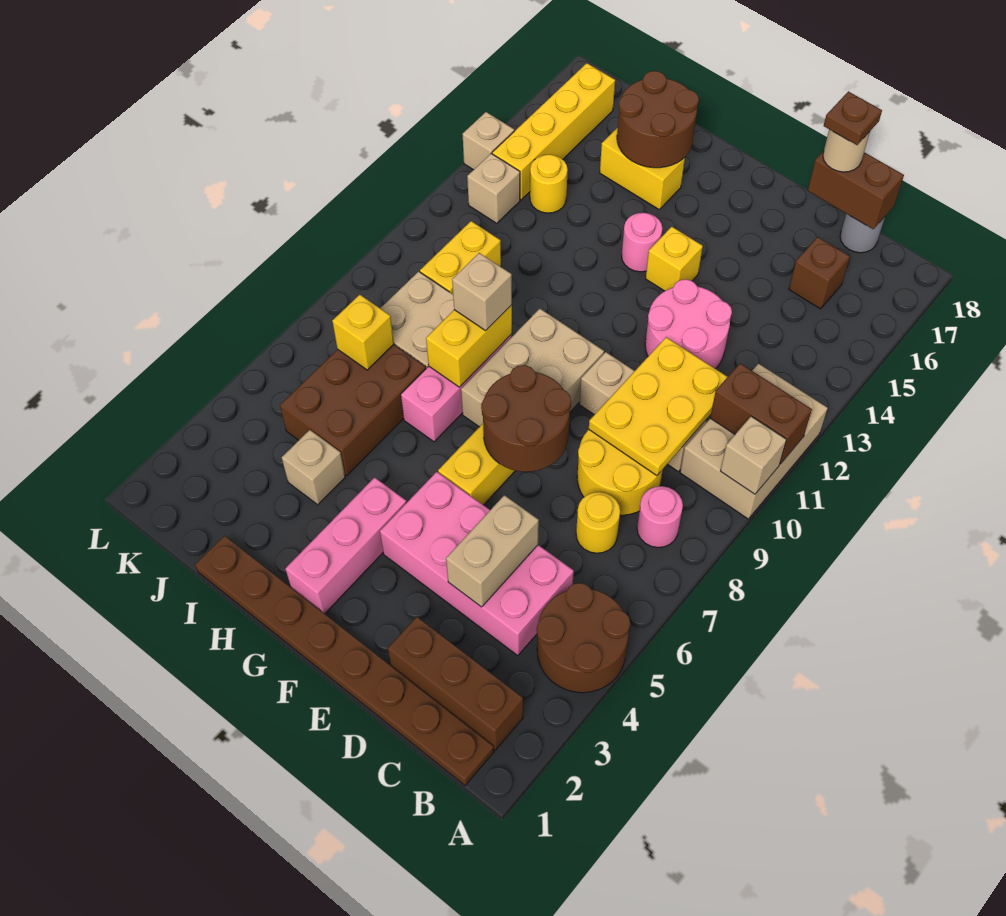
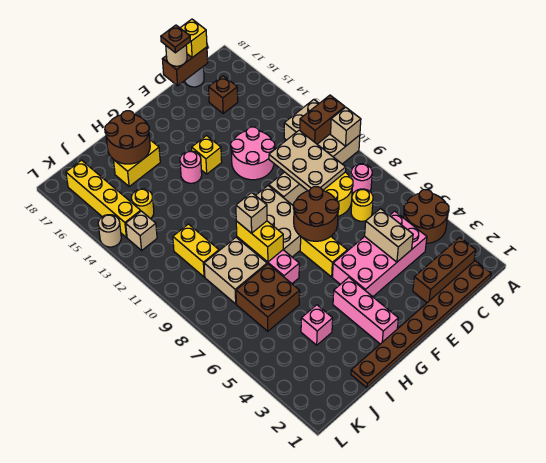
yellow 2x3 plate [589,337,727,476] -> tan 2x3 plate [269,130,346,191]
tan 1x1 brick [282,430,345,505] -> pink 1x1 brick [301,305,333,345]
brown 2x3 brick [280,345,426,476] -> brown 2x2 brick [236,264,300,331]
yellow 1x1 brick [332,295,394,370] -> yellow 1x1 brick moved to [180,19,207,58]
tan 1x1 brick [463,112,514,170] -> tan 1x1 round brick [98,215,121,247]

